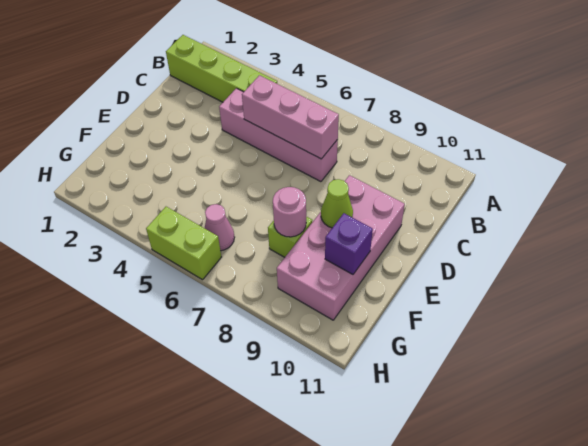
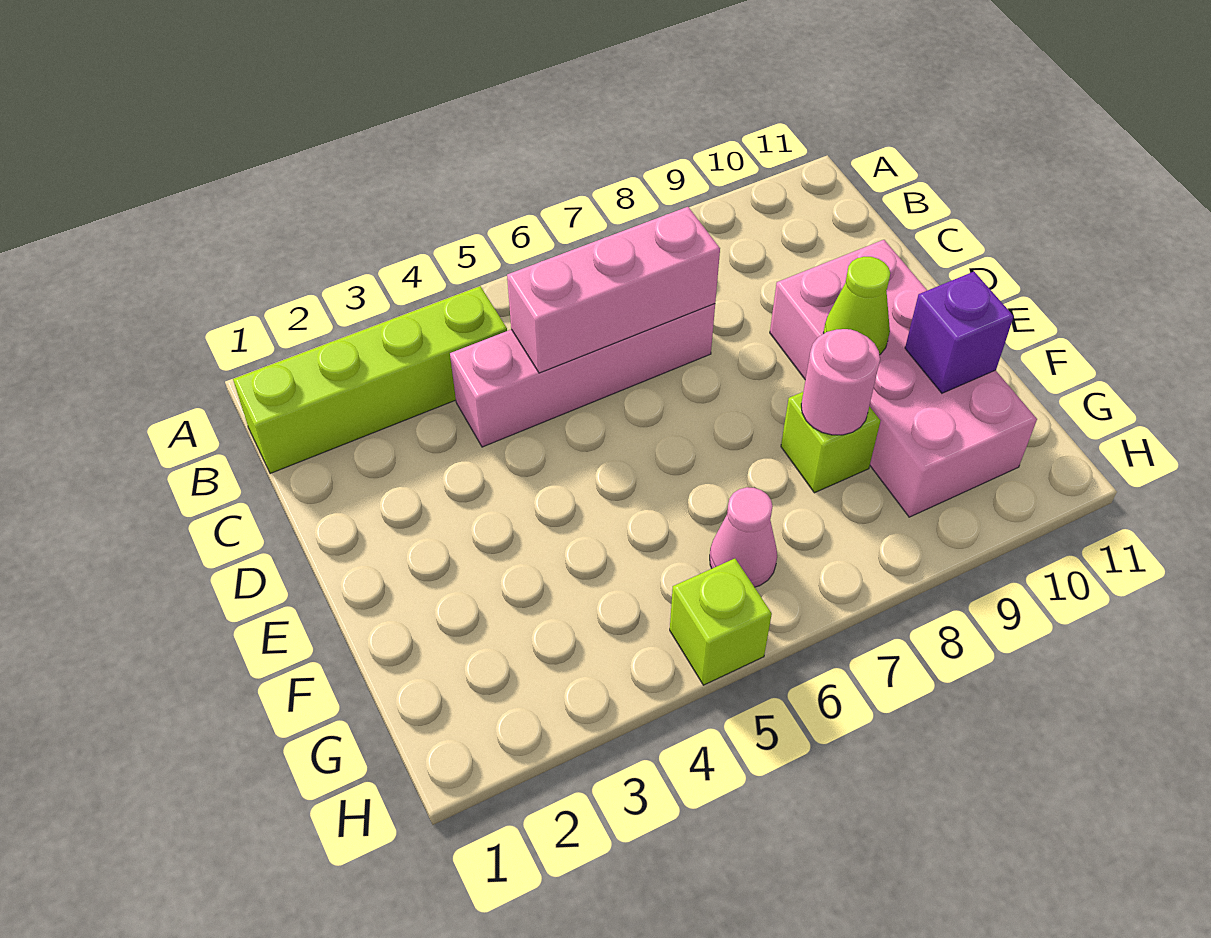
lime 1x2 brick [146,207,221,280] -> lime 1x1 brick [670,559,772,685]

